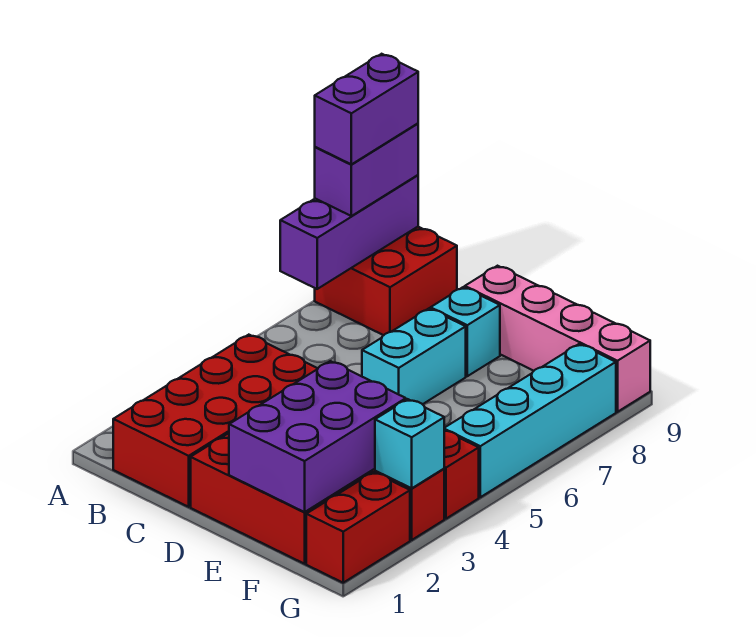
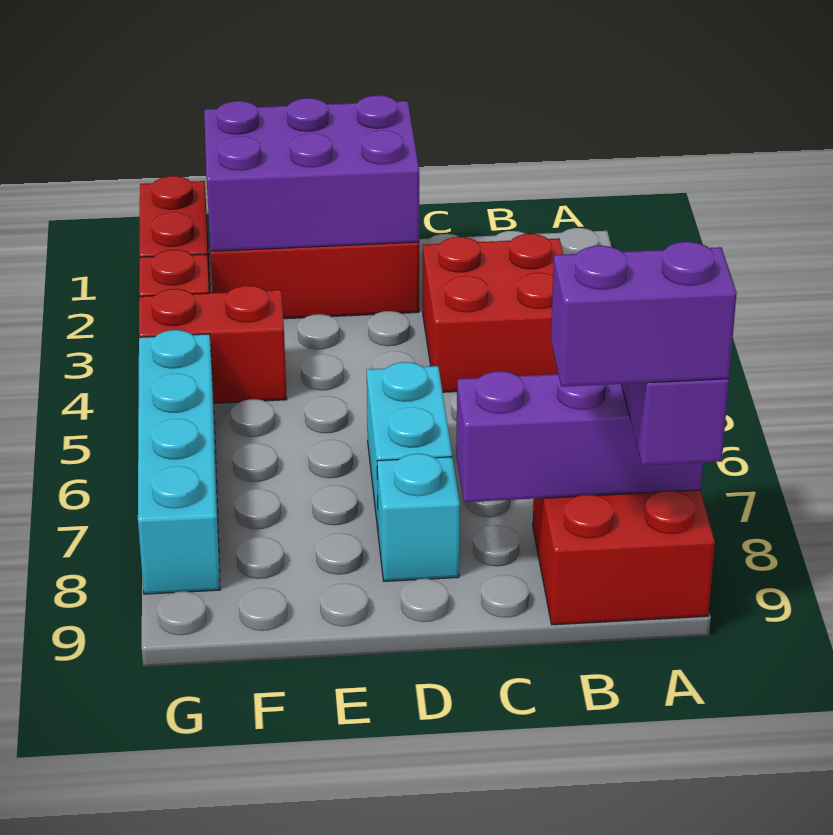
purple 1x3 brick [280,175,418,289] -> purple 1x3 brick turned to [456,371,703,502]
purple 1x2 brick [315,54,418,164] -> purple 1x2 brick turned to [551,242,737,387]
red 2x4 brick [113,335,318,507] -> red 2x2 brick [423,234,563,392]
pink 1x4 brick [465,266,650,412] -> none
purple 2x3 brick [229,361,406,512] -> purple 2x3 brick turned to [204,95,419,251]
cyan 1x1 brick [375,399,444,488] -> none

